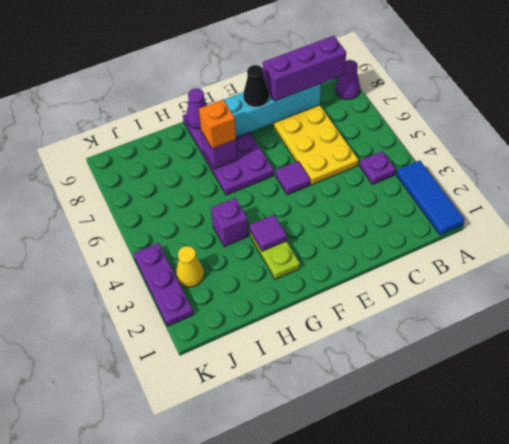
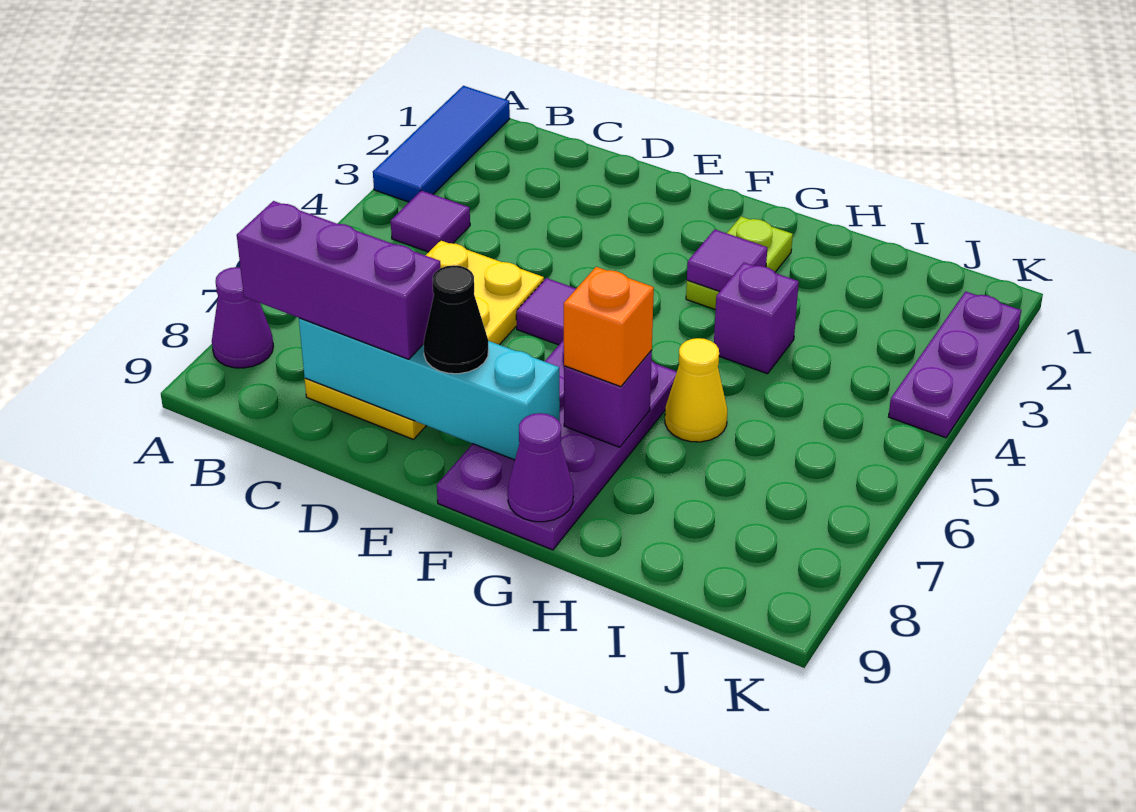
purple 1x1 plate [360,151,396,185] -> purple 1x1 tile [391,190,470,252]
yellow 1x1 cone [176,246,204,287] -> yellow 1x1 cone moved to [665,338,727,442]

